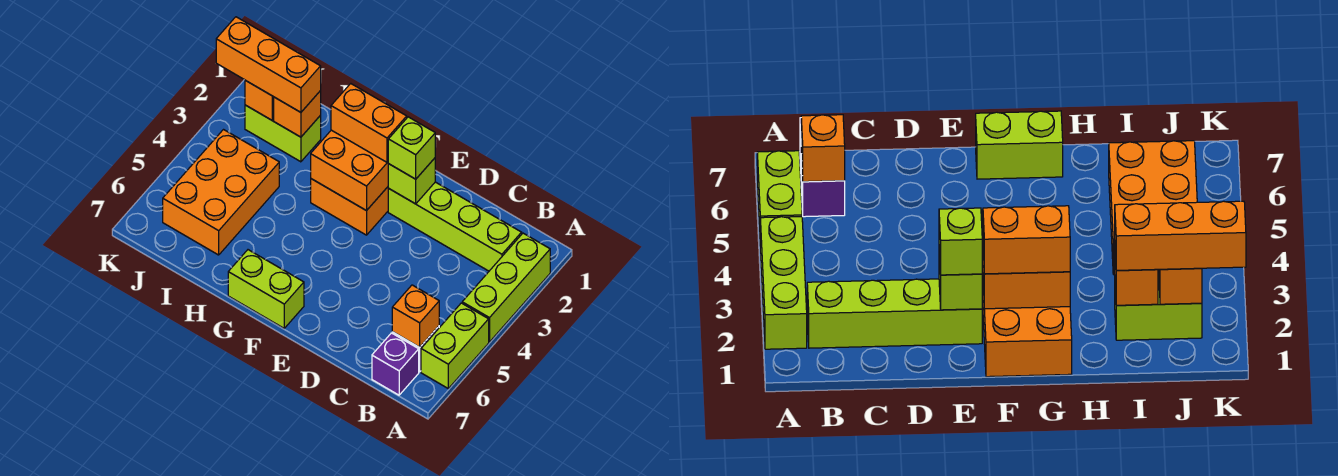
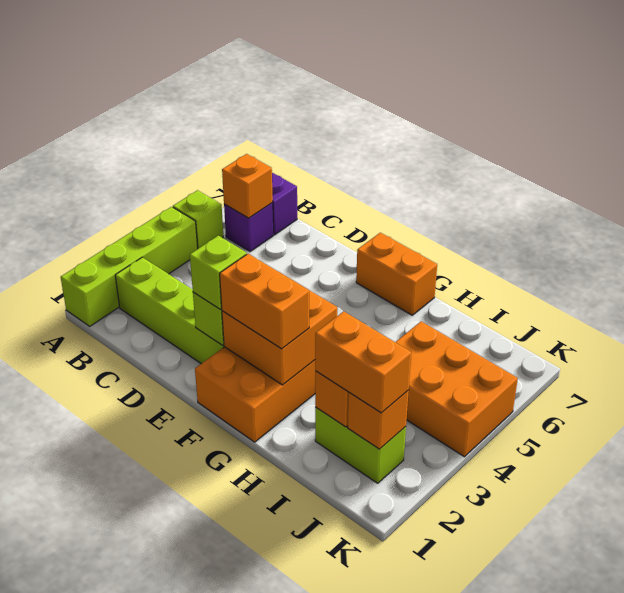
lime 1x3 brick [462,233,550,342] -> lime 1x4 brick [61,207,198,326]
lime 1x2 brick [421,303,489,388] -> lime 1x1 brick [173,190,223,249]
lime 1x2 brick [228,250,304,328] -> orange 1x2 brick [356,233,437,315]
orange 1x3 brick [216,17,321,112] -> orange 1x2 brick [315,311,411,413]
orange 2x3 brick [163,130,279,255] -> orange 2x3 brick turned to [396,321,518,457]

